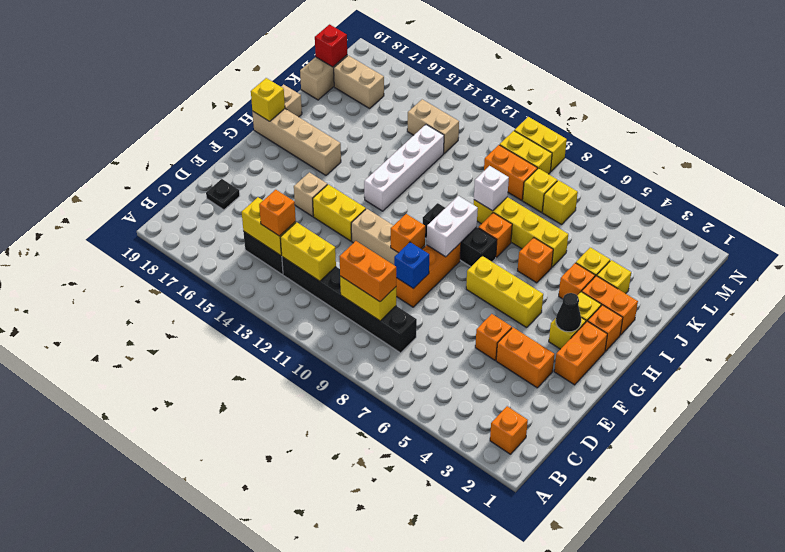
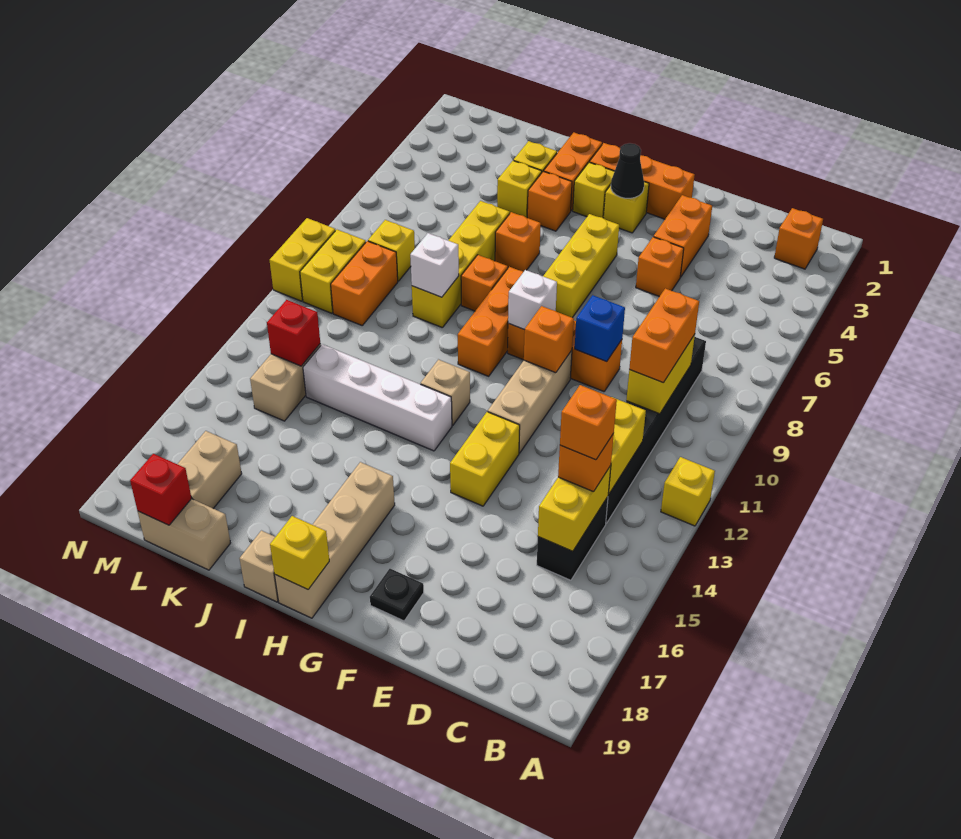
none -> orange 1x1 brick [560,385,617,460]
black 1x1 plate [206,179,240,210] -> black 1x1 plate moved to [370,569,424,621]
tan 1x1 brick [294,172,327,216] -> tan 1x1 brick moved to [421,360,470,426]
white 1x2 brick [427,196,478,257] -> white 1x1 brick [508,270,557,330]
black 1x3 brick [423,203,497,267] -> orange 1x3 brick [458,267,523,376]
yellow 1x1 brick [543,180,578,225] -> yellow 1x1 brick moved to [661,457,715,526]
none -> red 1x1 brick [267,300,320,366]

